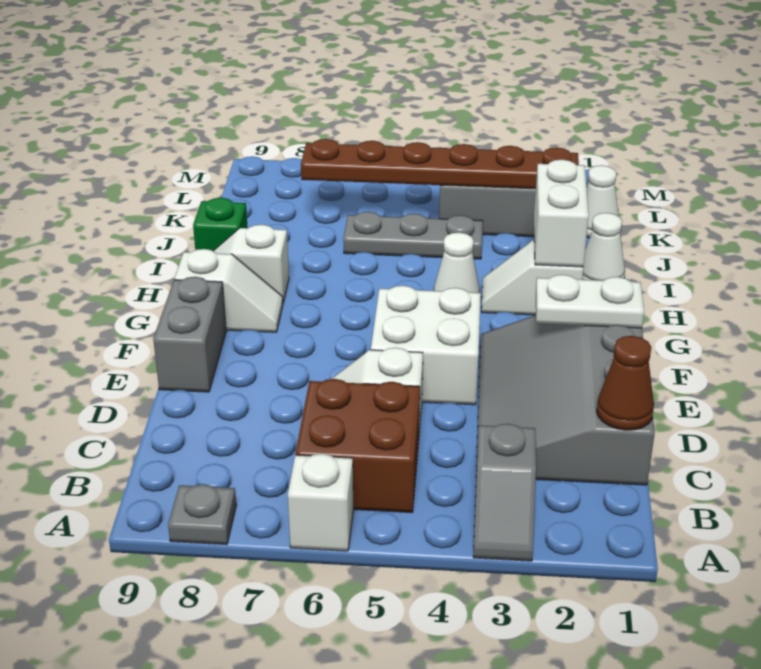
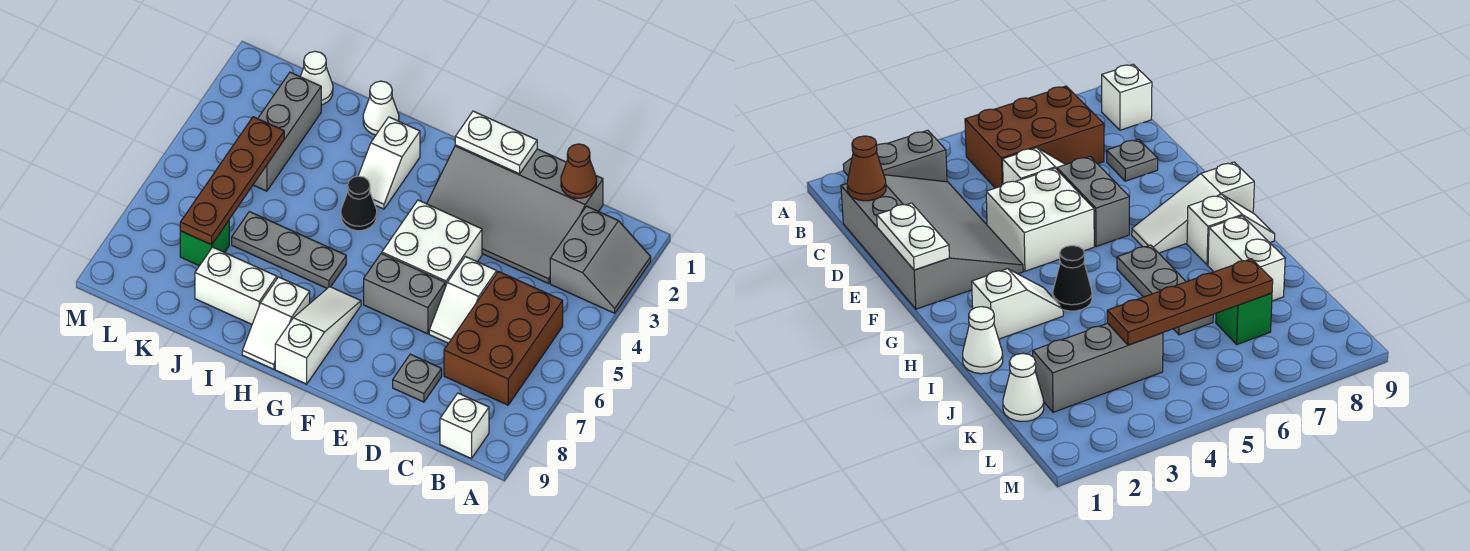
grey 1x2 slope [473,424,536,561] -> grey 2x2 slope [550,206,651,313]
white 1x1 brick [288,454,354,551] -> white 1x1 brick moved to [440,393,489,459]
grey 1x1 plate [168,484,236,545] -> grey 1x1 plate moved to [393,354,442,402]
brown 2x2 brick [296,379,420,512] -> brown 2x3 brick [444,271,563,405]
grey 1x2 brick [153,277,226,392] -> grey 1x2 brick moved to [364,253,445,334]
white 1x2 plate [536,275,644,328] -> white 1x2 plate turned to [455,111,537,174]
white 1x2 slope [174,249,283,332] -> white 1x3 slope [275,287,361,384]
white 1x2 brick [534,160,589,267] -> white 1x2 brick moved to [195,247,277,324]
white 1x1 cone [434,232,480,293] -> black 1x1 cone [341,176,377,231]
green 1x1 brick [193,198,248,251] -> green 1x1 brick moved to [180,221,229,266]
grey 1x3 plate [343,212,483,259] -> grey 1x3 plate turned to [232,212,346,288]
brown 1x6 plate [301,139,579,189] -> brown 1x4 plate [180,117,284,245]

